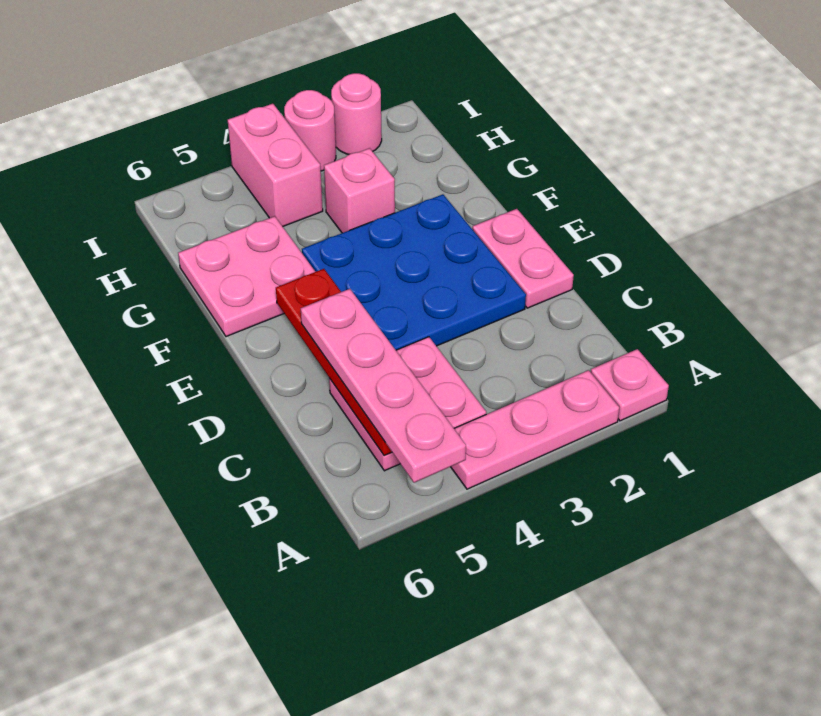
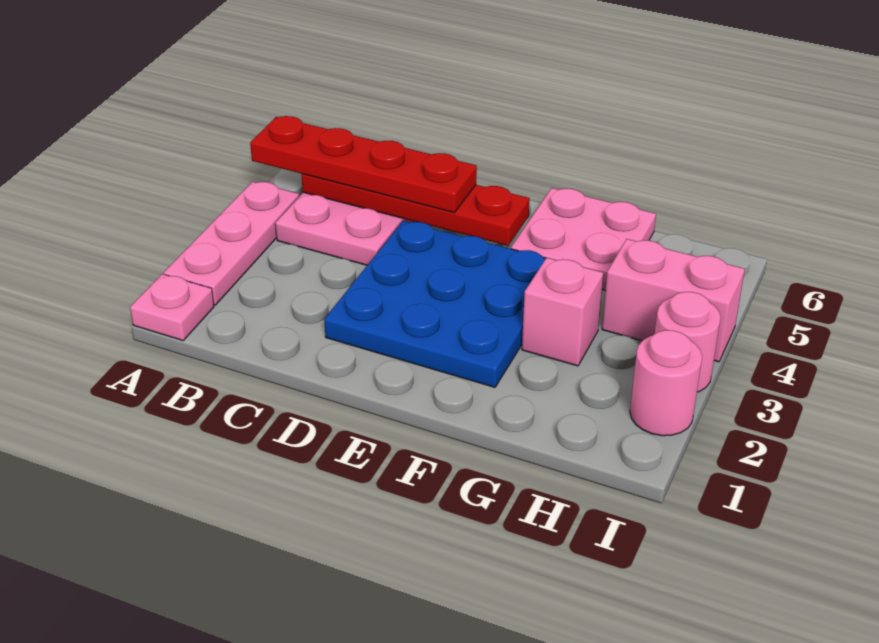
pink 1x4 plate [301,289,466,483] -> red 1x4 plate [250,116,477,213]
pink 1x2 plate [472,209,574,308] -> none

